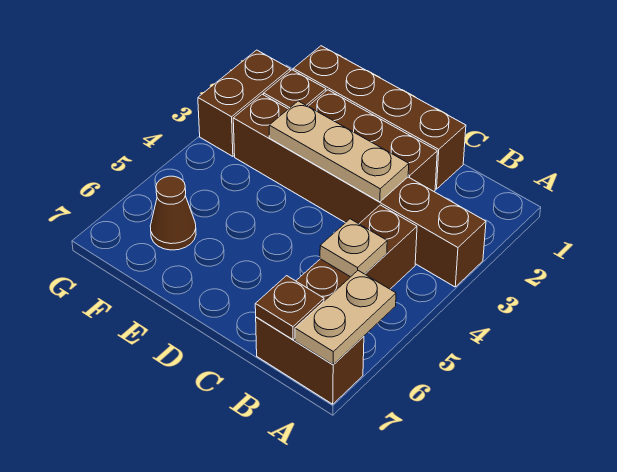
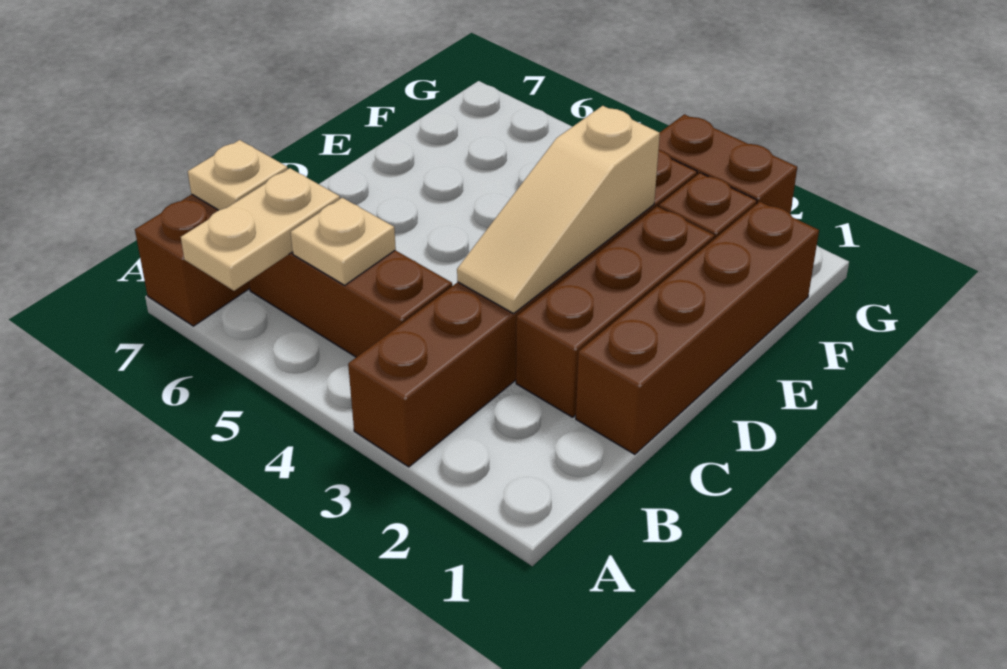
tan 1x2 plate [295,271,396,365] -> tan 1x2 plate turned to [181,168,340,291]
brown 1x1 plate [255,276,324,340] -> tan 1x1 plate [188,140,288,210]
tan 1x3 plate [269,101,409,202] -> tan 1x3 slope [457,106,660,314]
brown 1x1 cone [150,176,196,250] -> none

